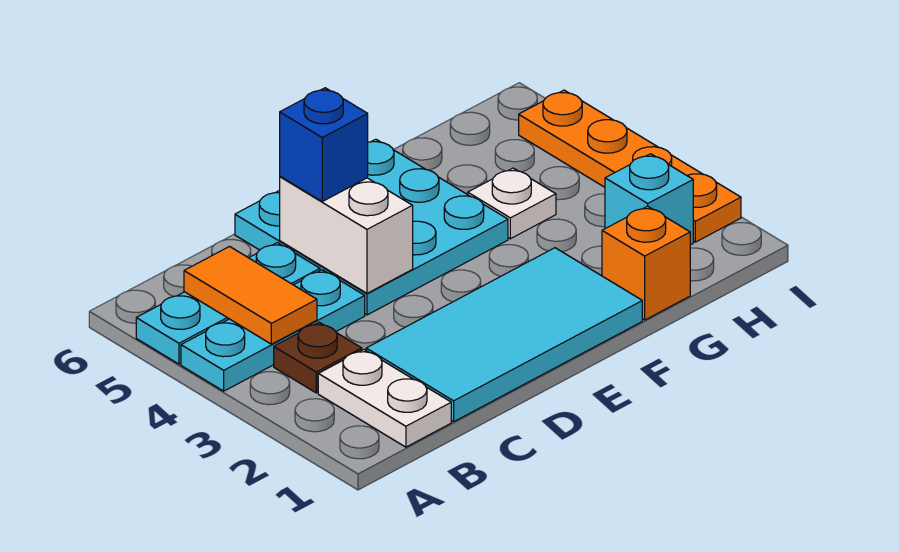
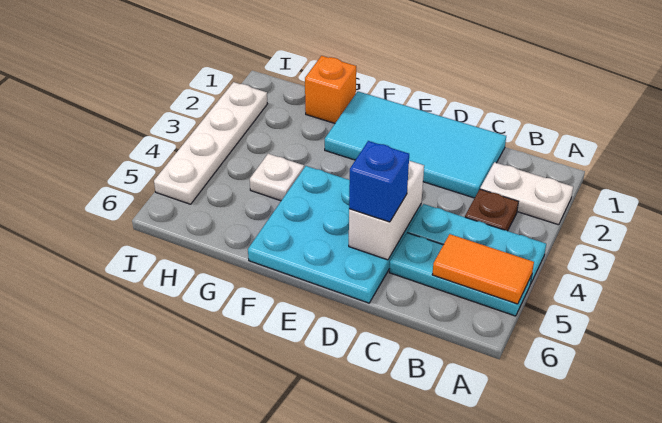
white 1x2 plate [318,349,451,447] -> white 1x2 plate turned to [480,162,573,225]
orange 1x2 tile [184,247,317,344] -> orange 1x2 tile turned to [432,234,534,304]
cyan 1x1 brick [605,154,693,245] -> none
orange 1x4 plate [519,90,741,242] -> white 1x4 plate [154,82,267,204]

